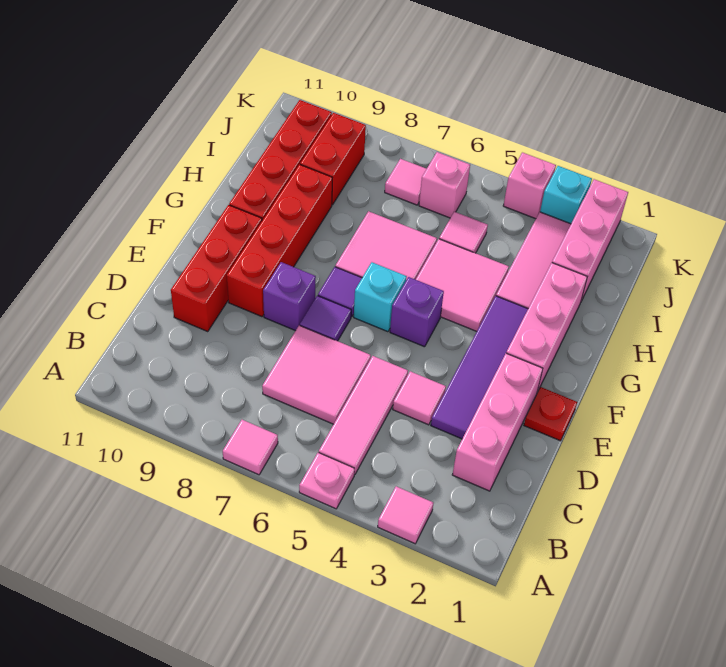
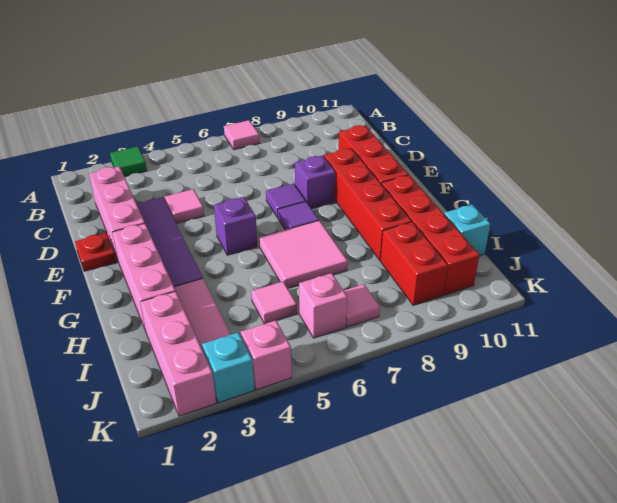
pink 1x1 tile [378,486,433,544] -> green 1x1 tile [110,146,147,177]
pink 1x1 plate [299,452,355,509] -> none
pink 1x3 tile [319,356,408,474] -> none
pink 2x2 tile [262,325,371,424] -> none
cyan 1x1 brick [354,262,407,332] -> cyan 1x1 brick moved to [444,204,490,256]
pink 2x2 tile [416,239,509,331] -> none

